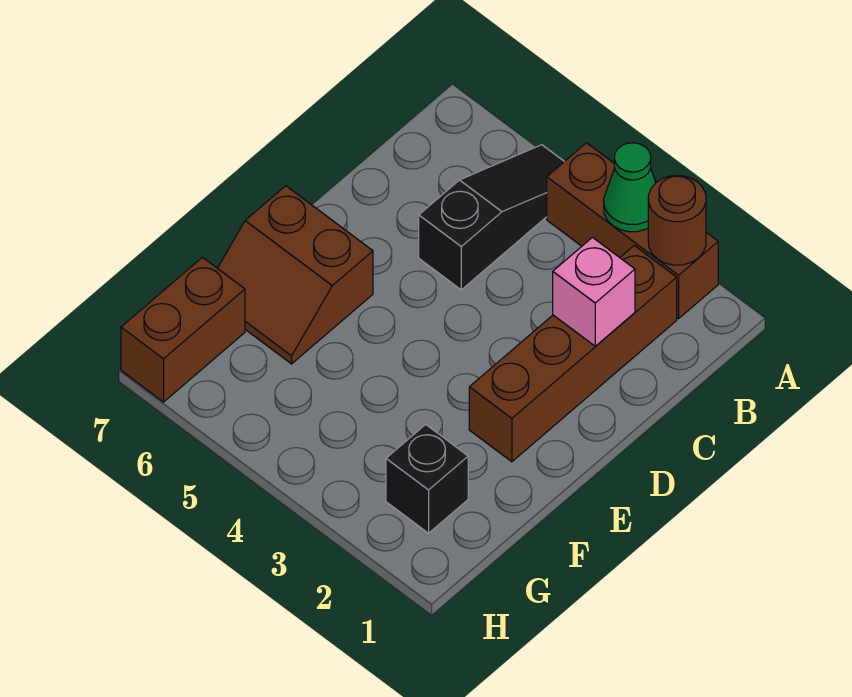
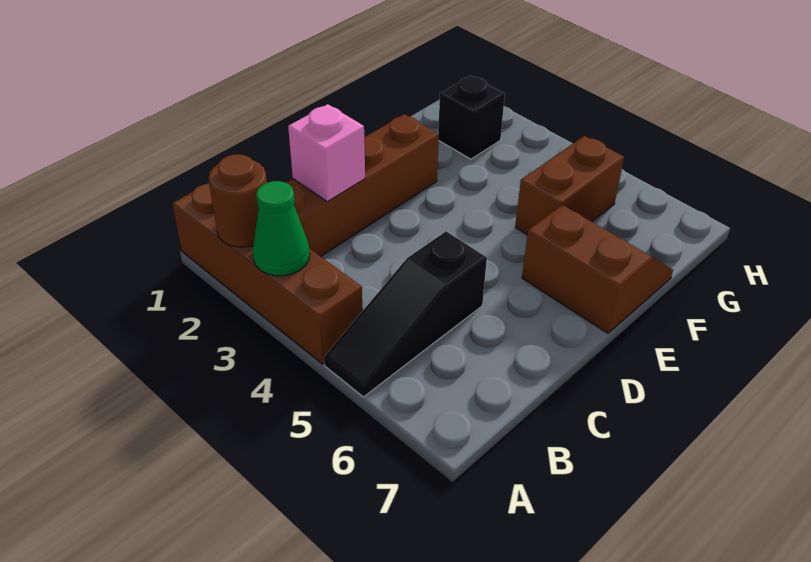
brown 1x3 brick [547,143,718,318] -> brown 1x4 brick [172,183,363,364]
brown 1x2 brick [121,257,245,402] -> brown 1x2 brick moved to [515,136,624,235]

